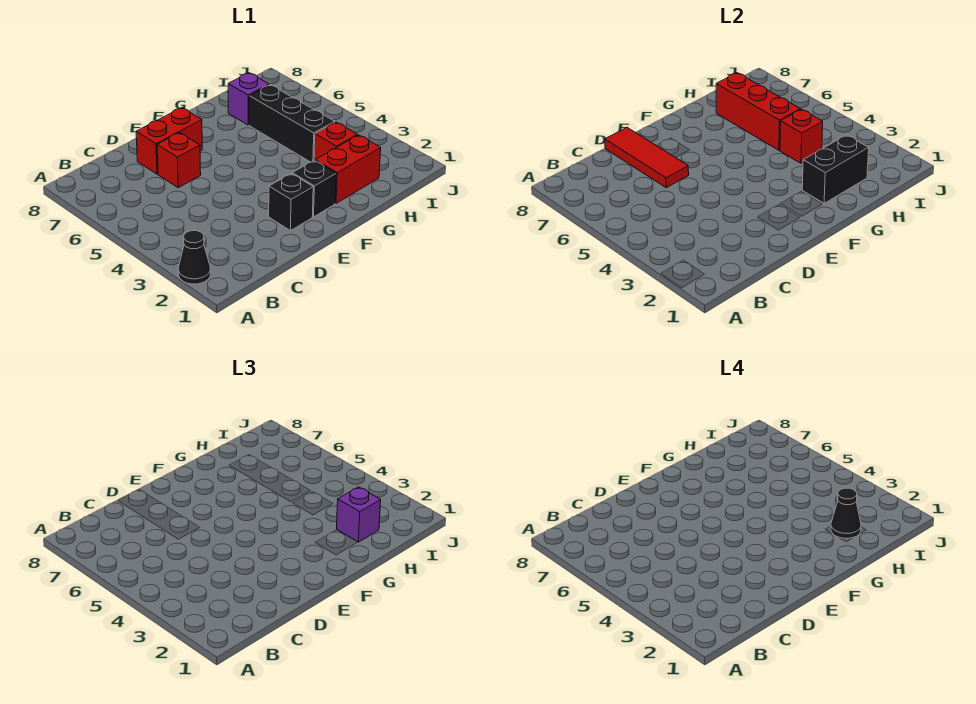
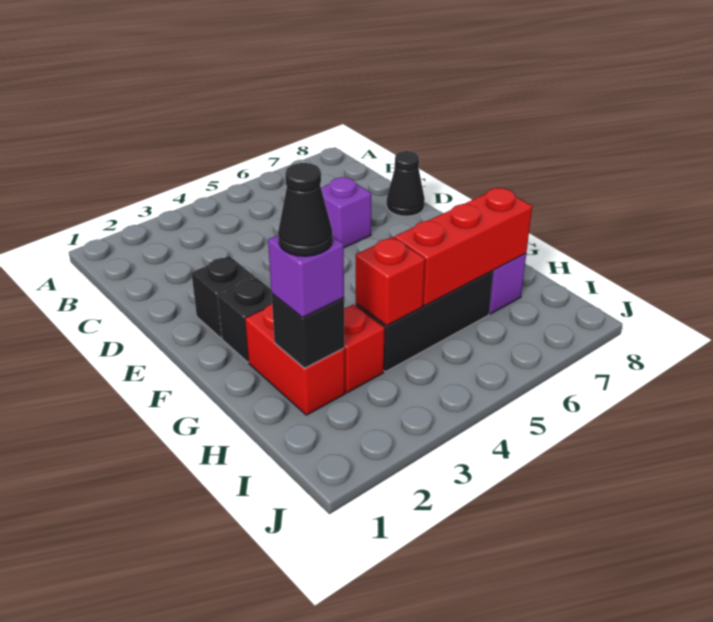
black 1x1 cone [178,231,211,284] -> black 1x1 cone moved to [387,151,425,216]
red 1x1 brick [157,133,201,188] -> purple 1x1 brick [321,177,371,248]
red 1x3 tile [605,128,689,188] -> none
red 1x2 brick [136,108,202,174] -> none
black 1x2 brick [802,135,869,203] -> black 1x1 brick [272,294,345,368]

